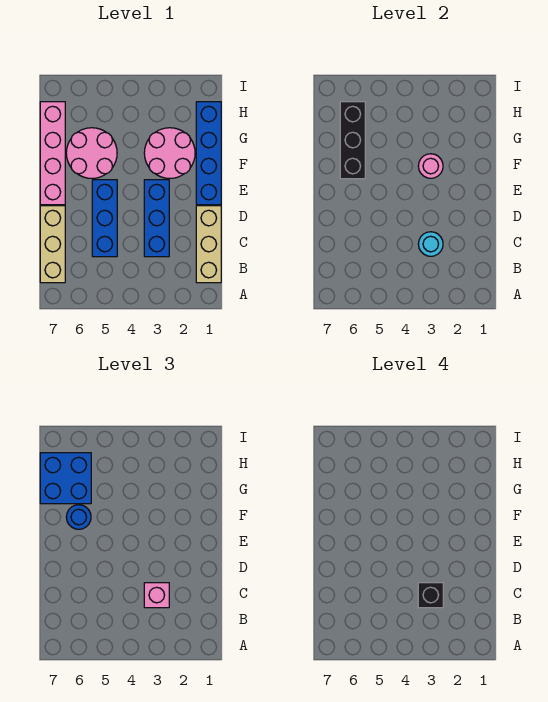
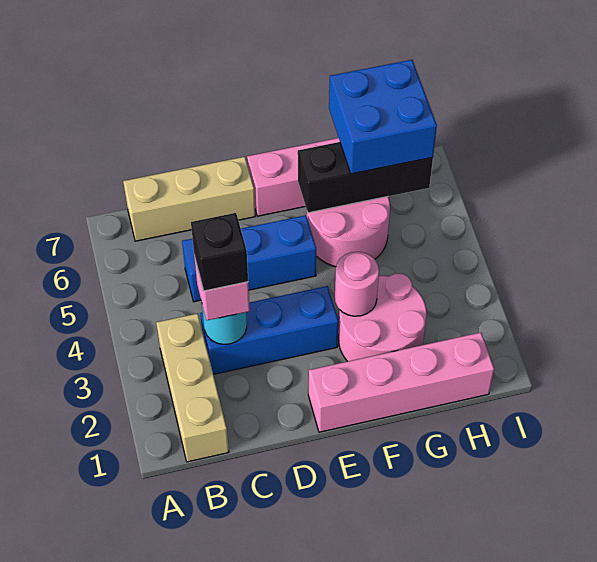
tan 1x3 brick [196,206,221,283] -> tan 1x3 brick turned to [156,313,229,462]
blue 1x4 brick [196,102,221,205] -> pink 1x4 brick [308,332,494,432]
blue 1x1 round brick [66,505,91,529] -> none

